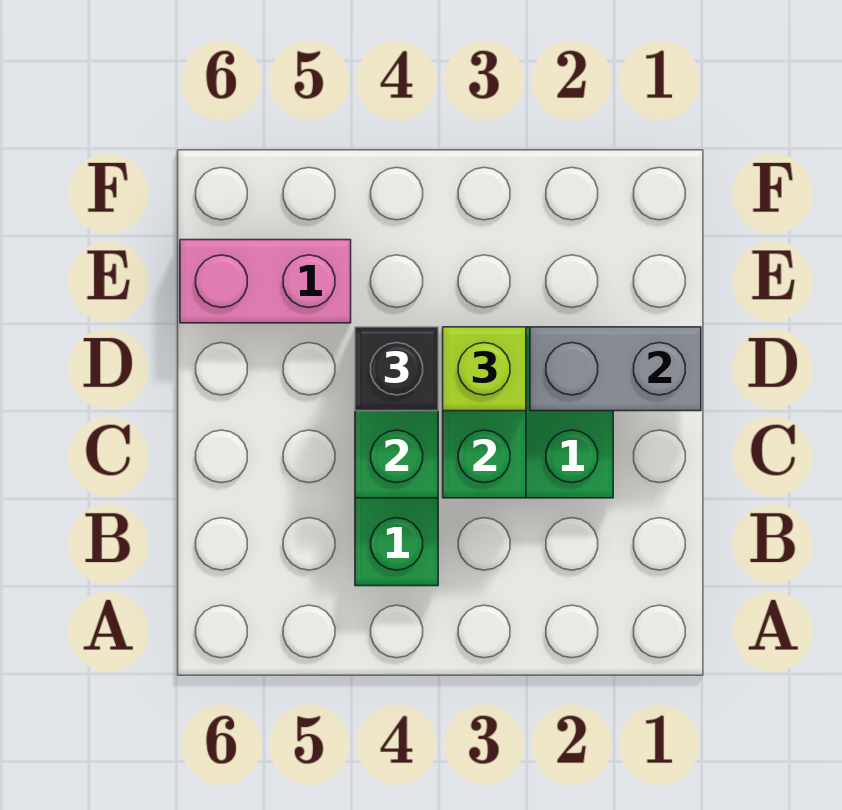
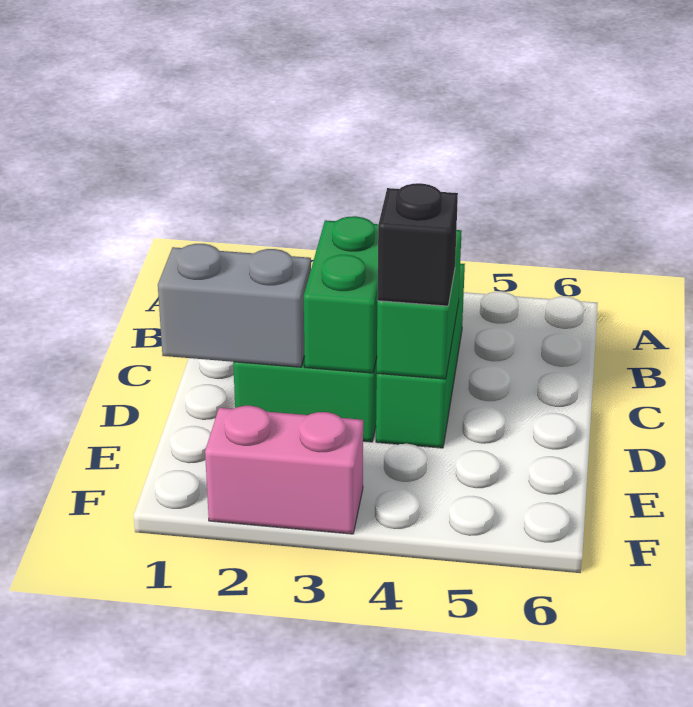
lime 1x1 brick [443,327,526,411] -> none
pink 1x2 brick [180,240,351,323] -> pink 1x2 brick moved to [205,406,363,534]

